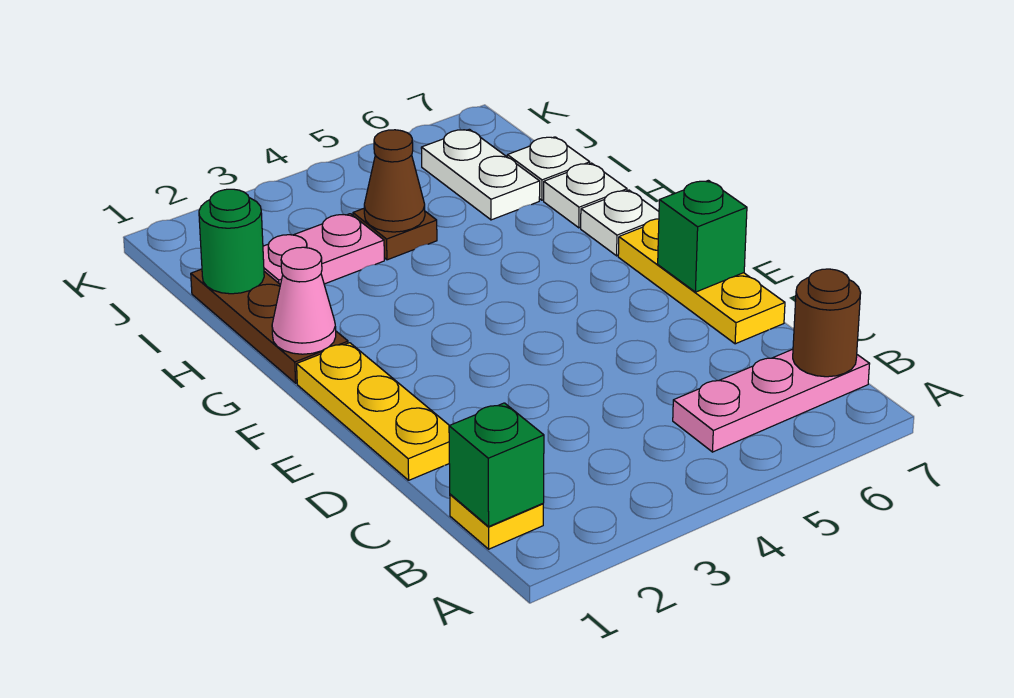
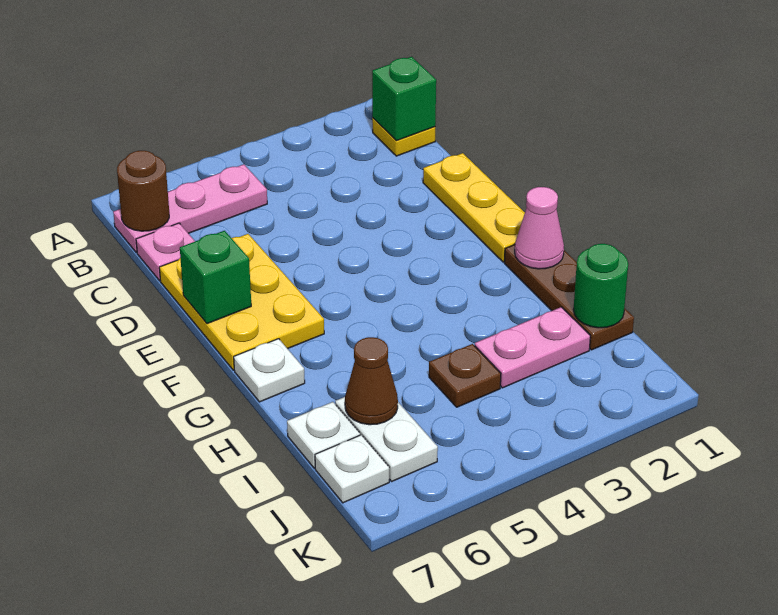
none -> pink 1x1 plate [136,223,195,281]
yellow 1x3 plate [618,219,785,344] -> yellow 2x3 plate [159,234,324,370]
white 1x1 plate [544,163,627,228] -> white 1x1 plate moved to [315,435,389,503]
brown 1x1 cone [364,130,425,232] -> brown 1x1 cone moved to [345,337,398,425]

